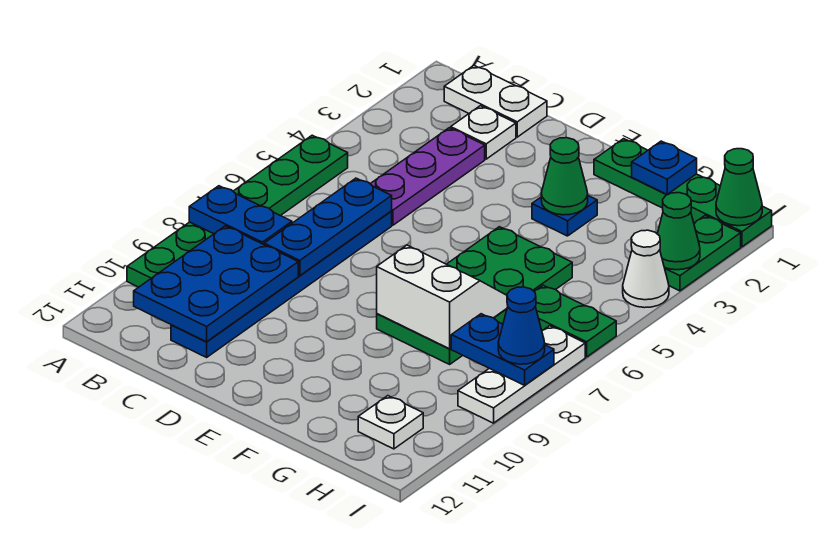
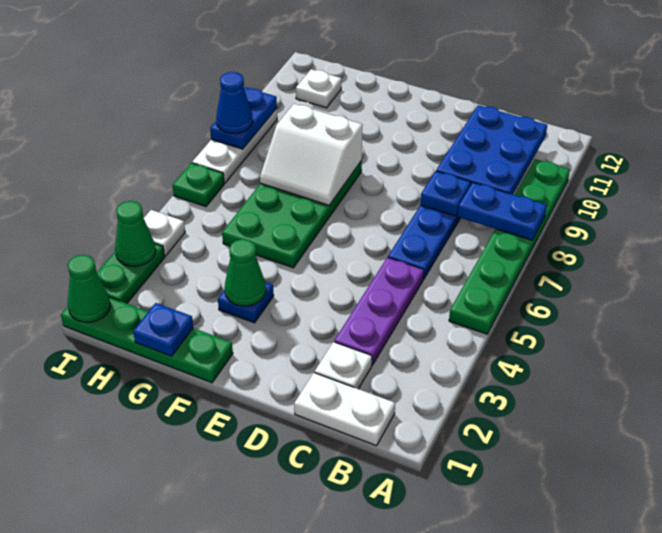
blue 1x3 plate [264,178,392,276] -> blue 1x1 plate [420,171,471,216]
green 1x2 plate [534,285,616,357] -> green 1x1 plate [173,163,224,207]
blue 1x2 plate [451,314,554,385] -> blue 1x2 plate turned to [210,87,277,149]
white 1x1 cone [623,230,669,308] -> white 1x1 plate [144,210,185,256]

